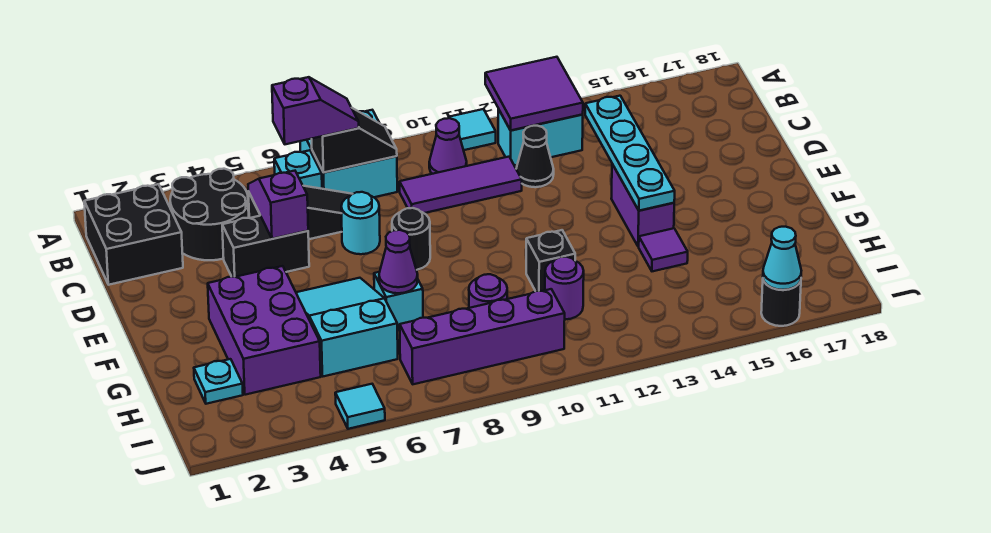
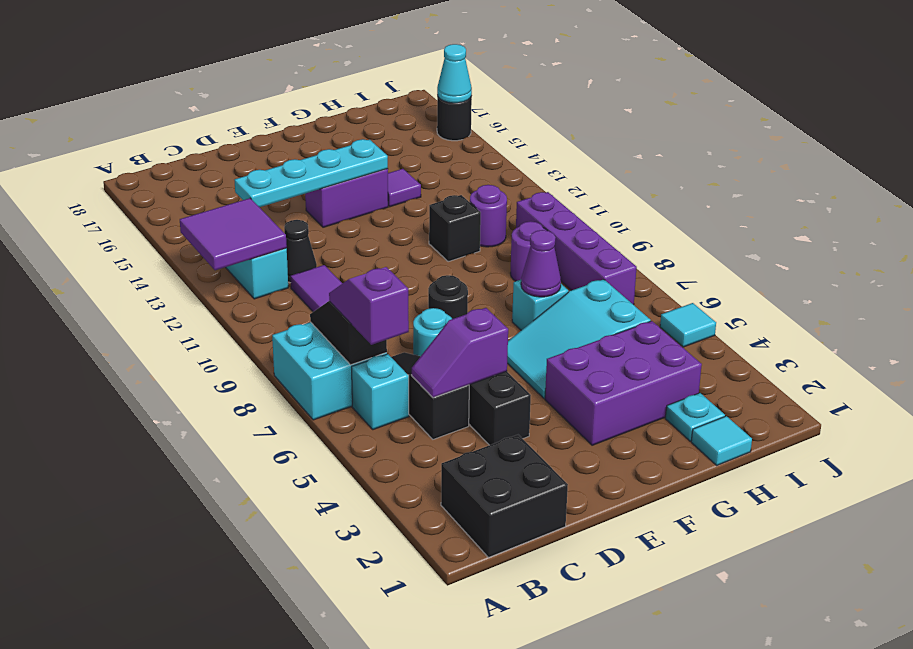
cyan 1x1 tile [449,109,496,150] -> cyan 1x1 tile moved to [691,416,752,465]
black 2x2 round brick [170,169,249,260] -> none
purple 1x1 cone [429,118,467,174] -> none

